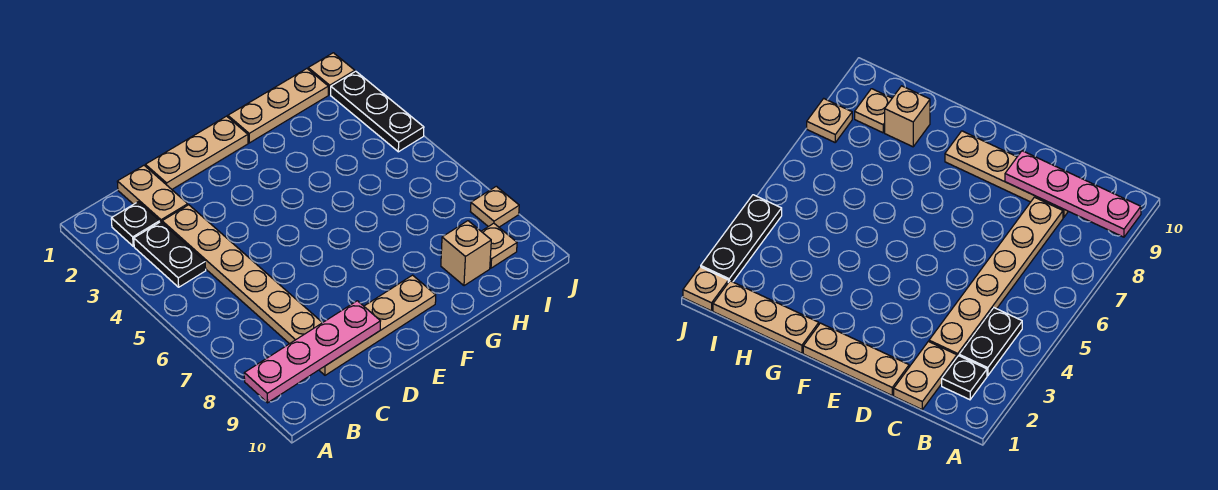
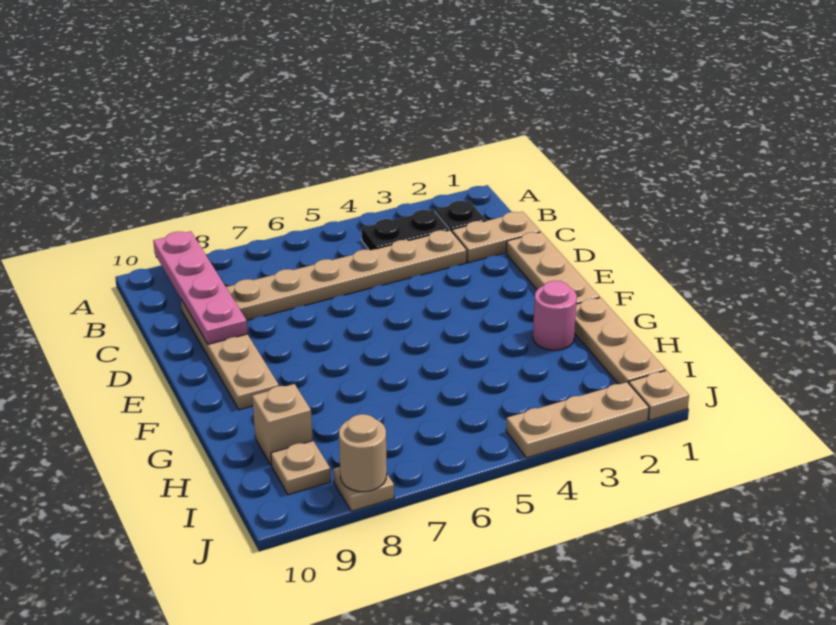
none -> pink 1x1 round brick [533,281,577,350]
black 1x3 plate [331,71,424,152] -> tan 1x3 plate [506,382,649,458]
none -> tan 1x1 round brick [339,414,387,492]

